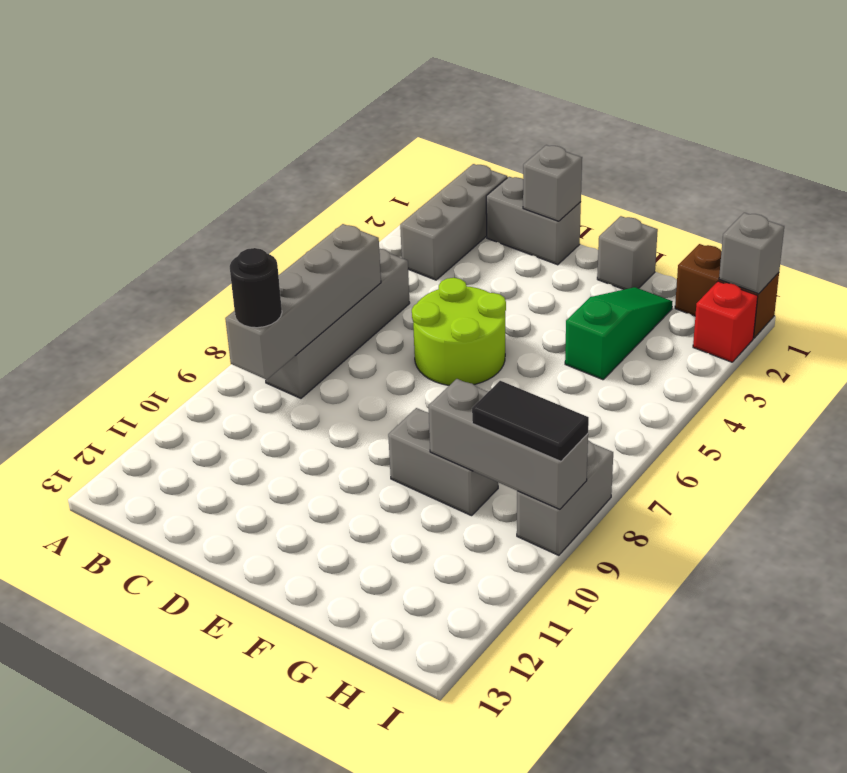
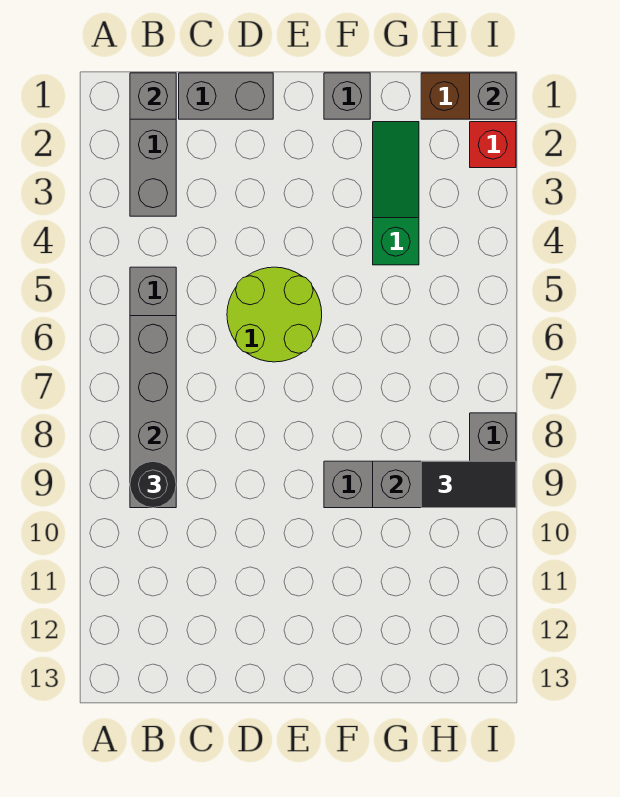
grey 1x1 brick [523,145,582,221] -> grey 1x1 brick moved to [130,73,176,119]

